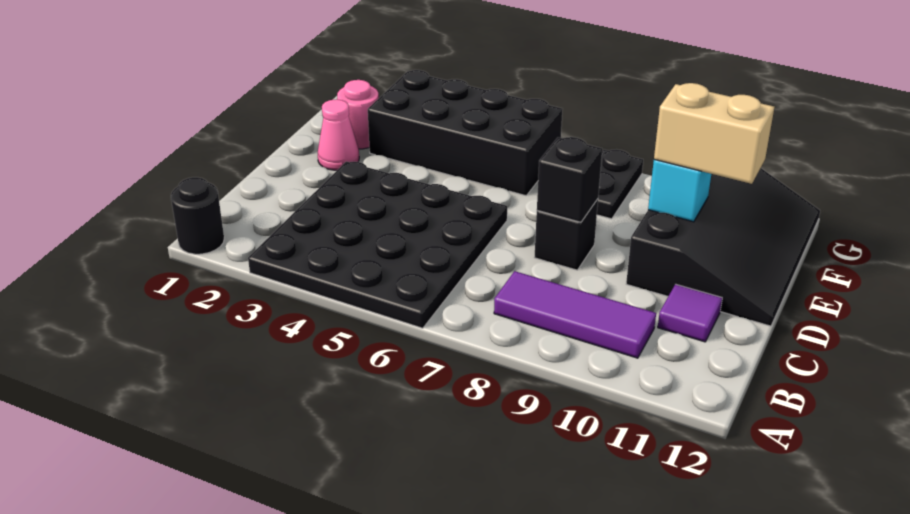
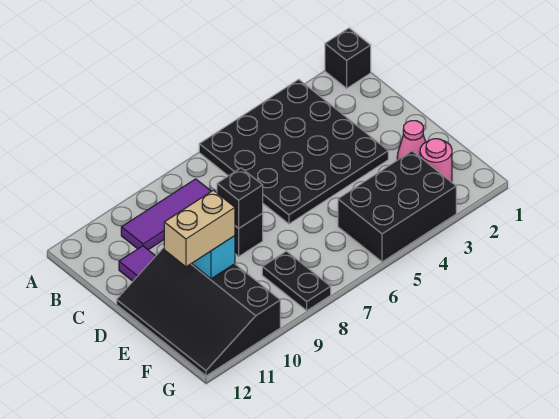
black 1x1 round brick [171,177,224,254] -> black 1x1 brick [325,28,371,88]
black 2x4 brick [368,70,563,196] -> black 2x3 brick [338,151,456,262]

